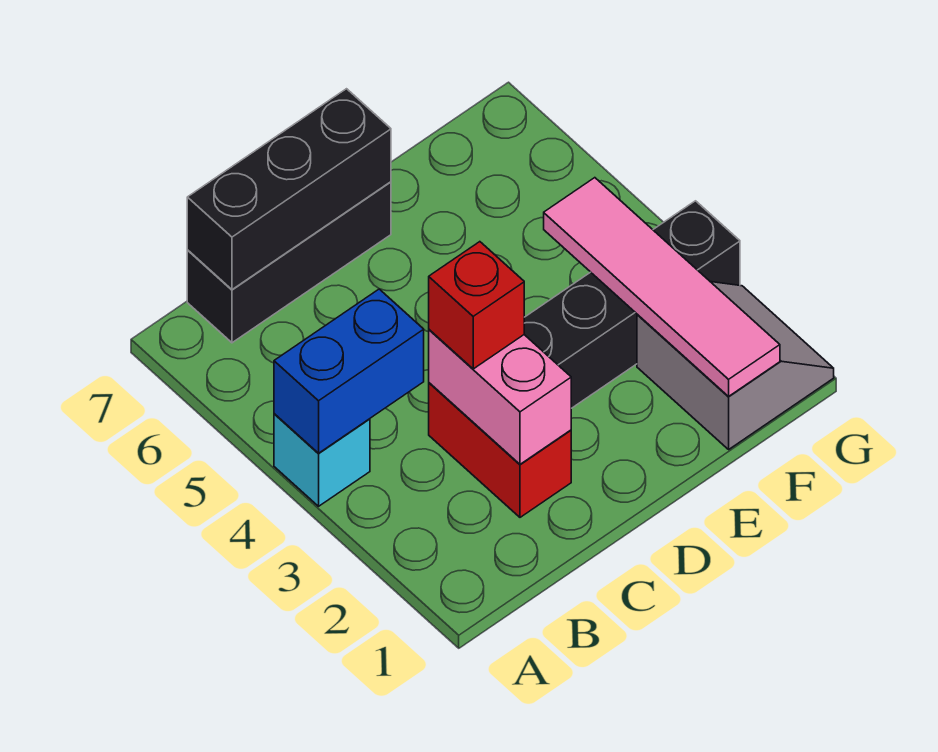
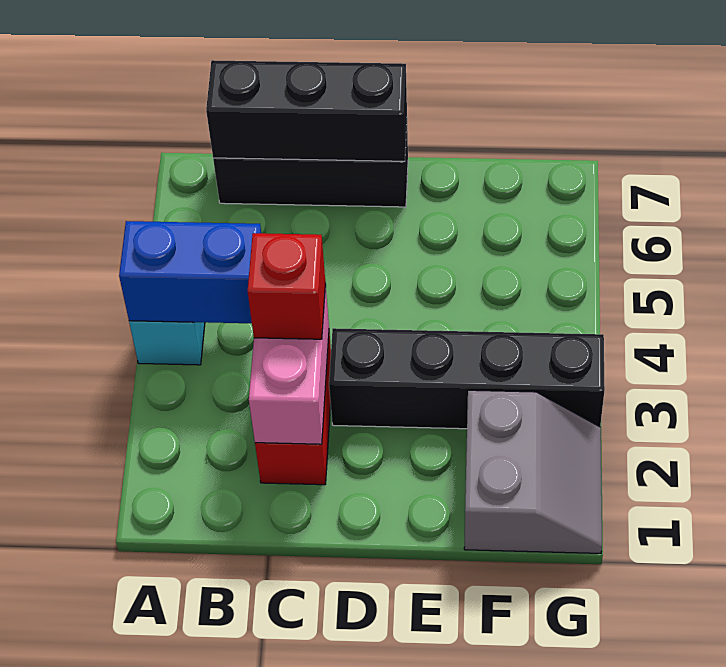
pink 1x4 tile [544,178,780,396] -> none

